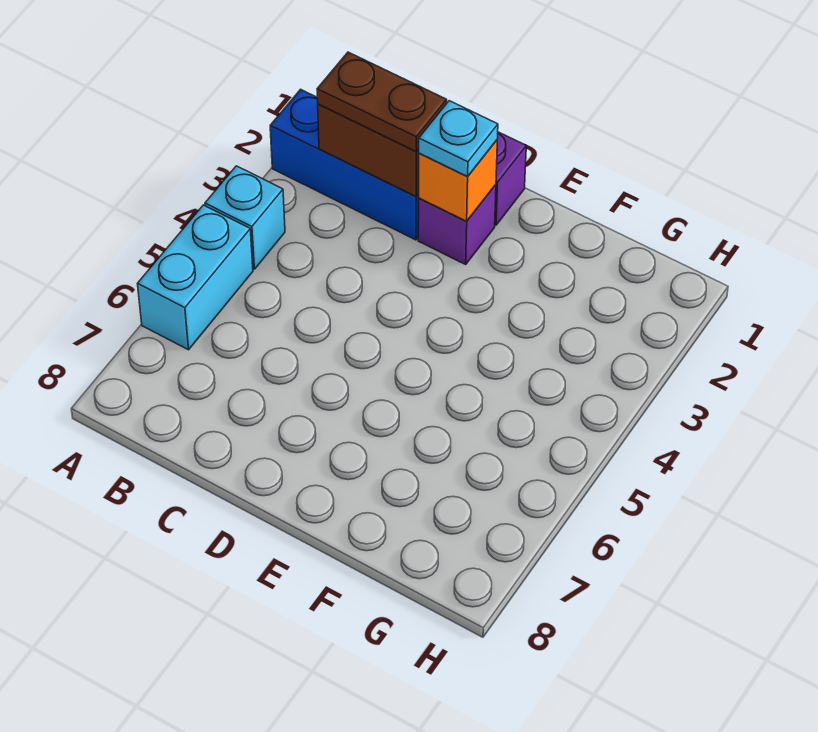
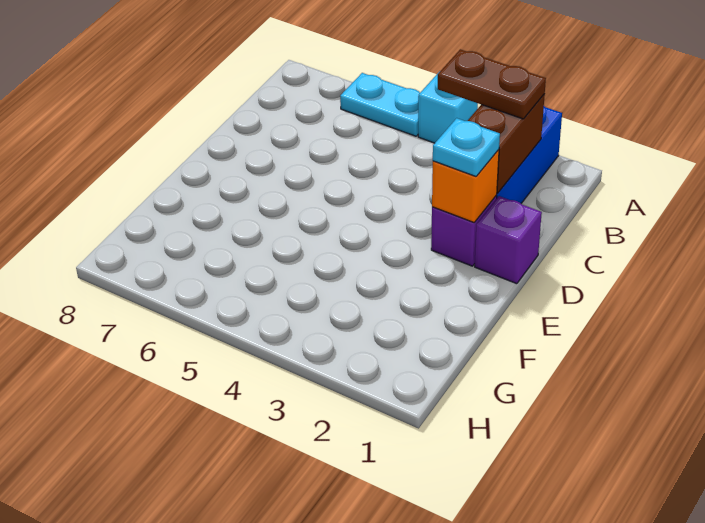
cyan 1x2 brick [137,205,253,350] -> cyan 1x2 plate [340,73,420,136]
brown 1x2 plate [317,52,447,151] -> brown 1x2 plate turned to [438,49,546,119]

